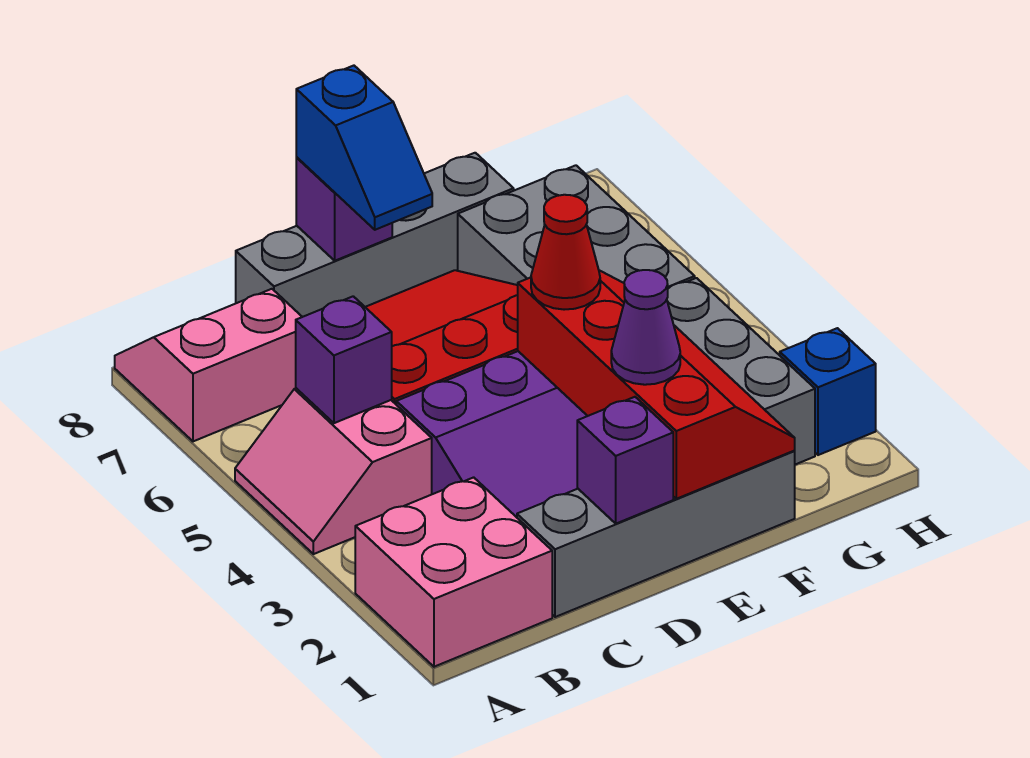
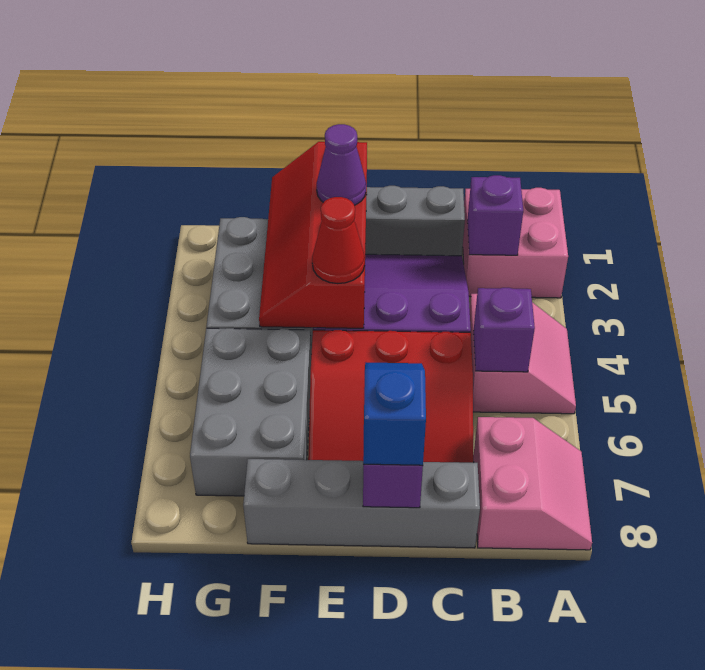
pink 2x2 slope [115,289,302,441] -> pink 2x2 slope turned to [473,417,592,550]
purple 1x1 brick [577,397,673,524] -> purple 1x1 brick moved to [467,175,523,255]
blue 1x1 brick [780,328,876,455] -> none

